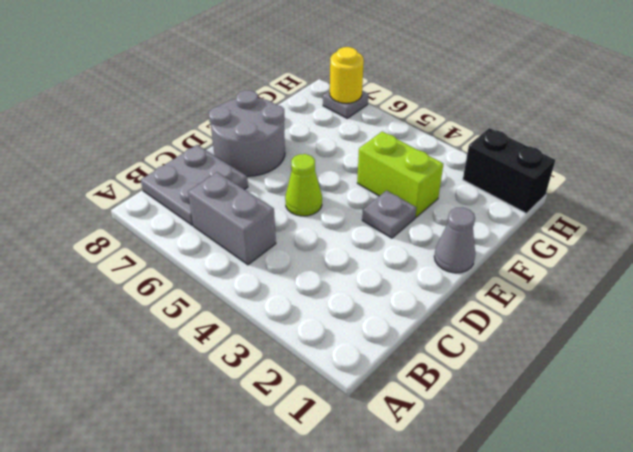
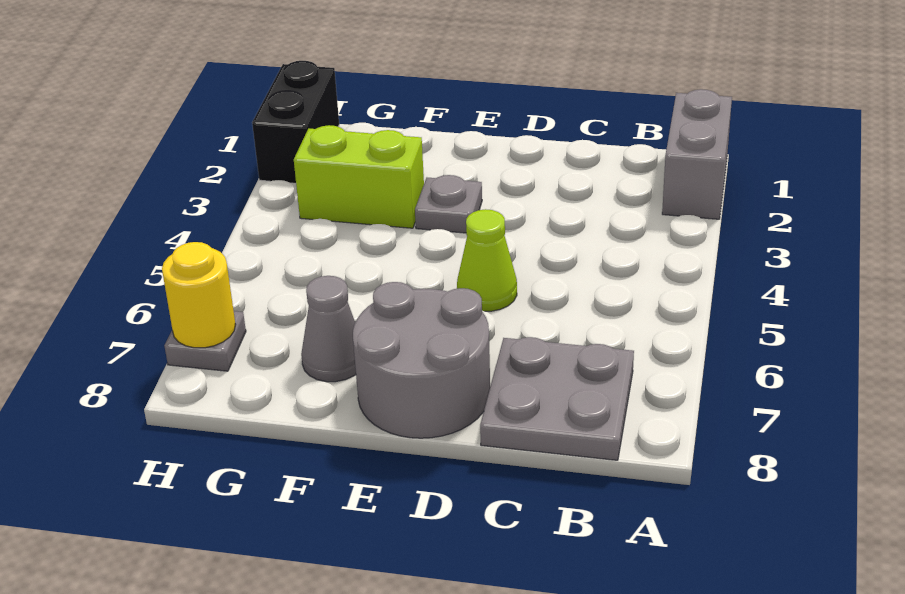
grey 1x2 brick [188,172,276,265] -> grey 1x2 brick moved to [662,89,732,219]
grey 1x1 cone [434,207,475,273] -> grey 1x1 cone moved to [301,276,356,382]
lime 1x2 brick [357,132,443,217] -> lime 1x2 brick turned to [294,125,424,228]

